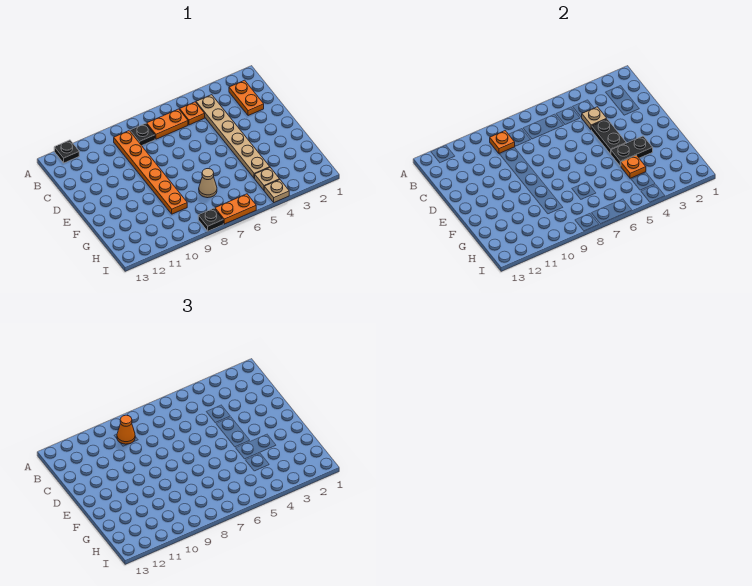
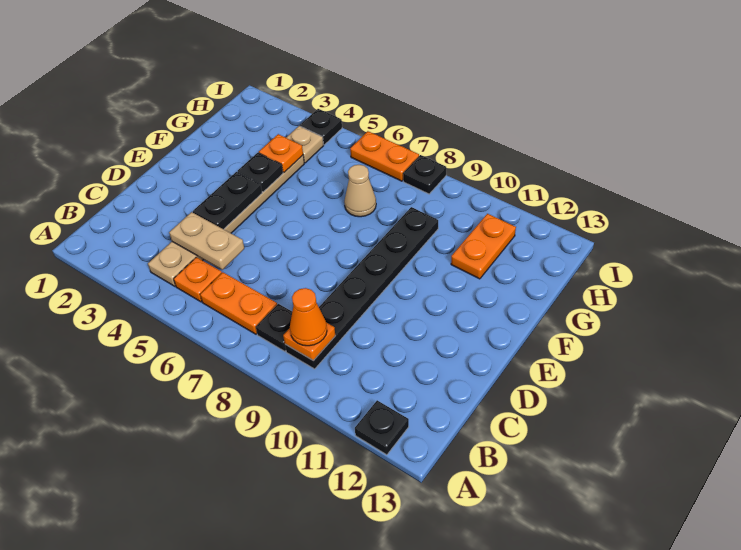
orange 1x2 plate [229,80,264,116] -> orange 1x2 plate moved to [451,214,516,279]
orange 1x6 plate [114,131,187,214] -> black 1x6 plate [285,207,438,369]
tan 1x1 plate [582,107,607,130] -> tan 1x2 plate [169,212,244,270]
black 1x2 plate [611,136,653,166] -> black 1x1 plate [238,153,283,192]
tan 1x1 plate [264,180,289,203] -> black 1x1 plate [300,109,342,145]

